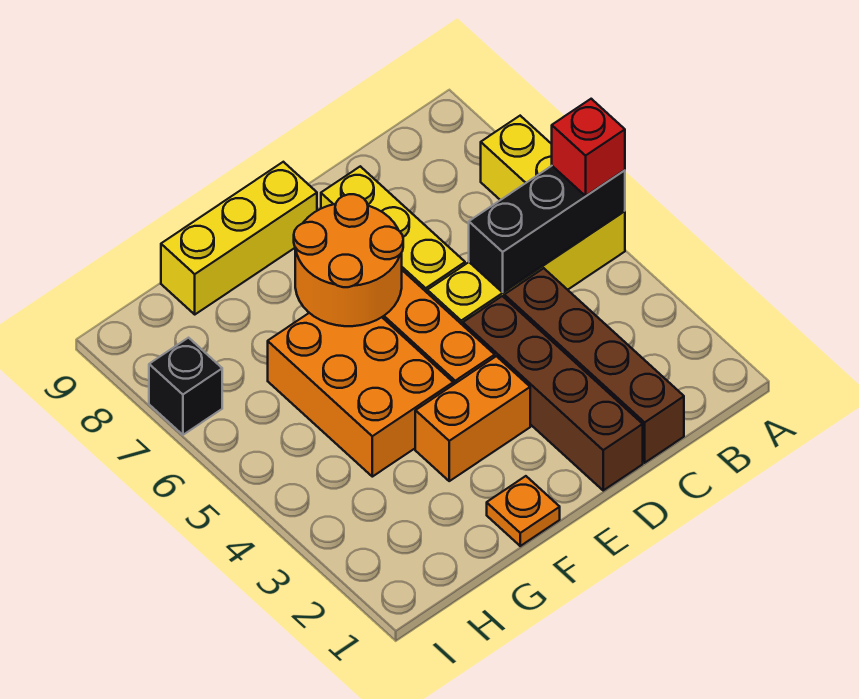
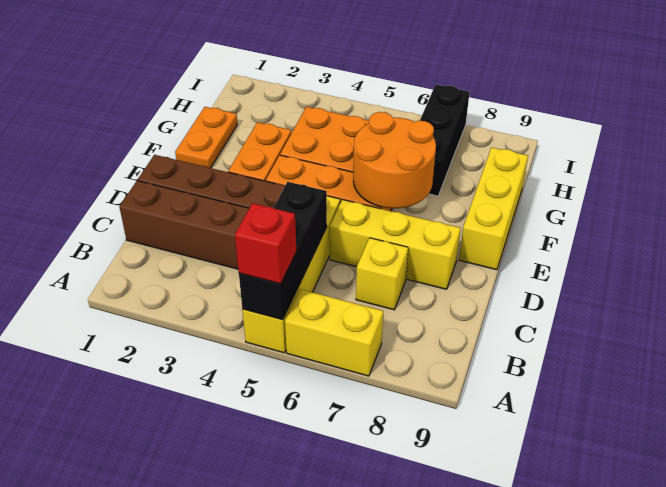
none -> yellow 1x1 brick [356,238,408,310]
orange 1x1 plate [487,476,560,546] -> orange 1x2 plate [175,107,237,168]
black 1x1 brick [149,338,222,435] -> black 1x3 brick [420,85,470,196]

